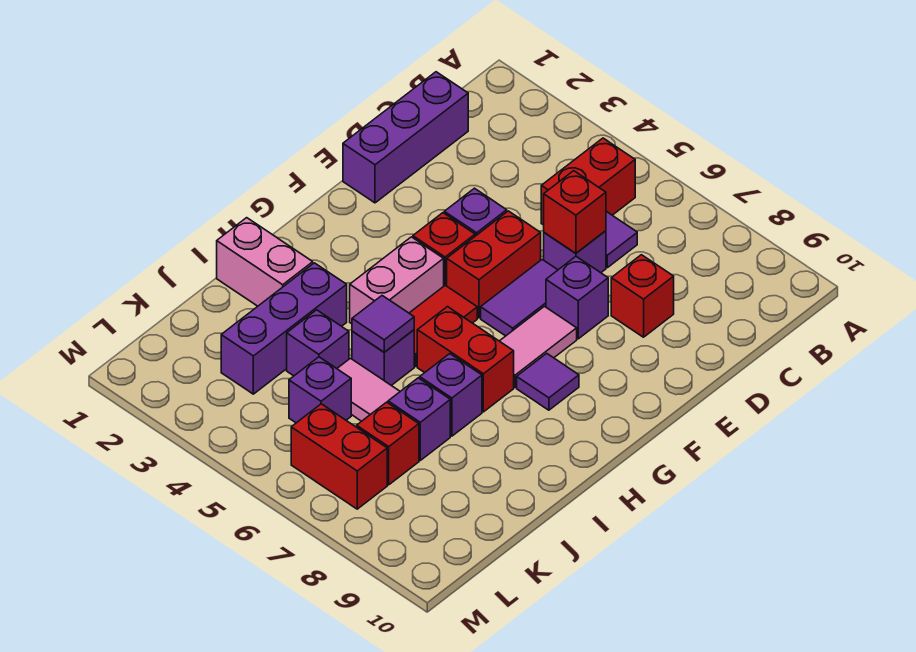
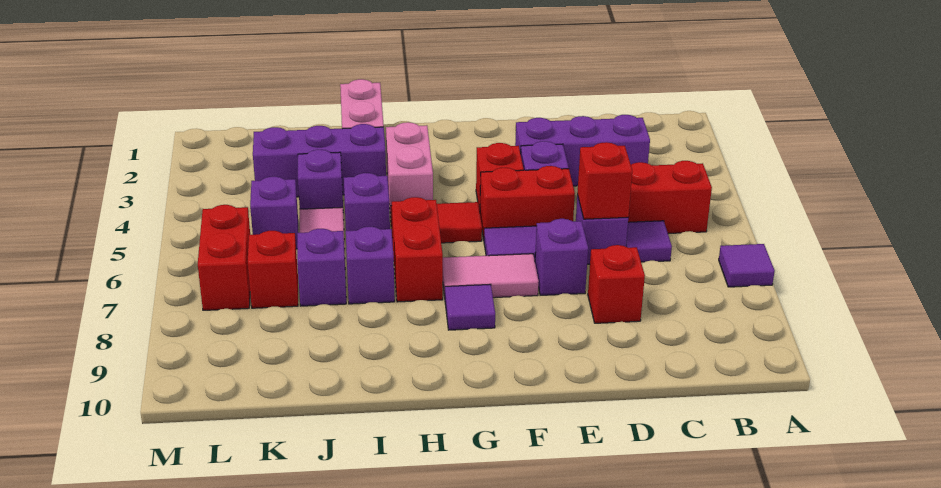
purple 1x3 brick [343,72,468,203] -> purple 1x3 brick moved to [515,115,650,186]
pink 1x2 brick [350,237,444,324] -> pink 1x2 brick turned to [386,122,433,217]
purple 1x1 tile [352,296,414,352] -> purple 1x1 tile moved to [719,244,775,287]

